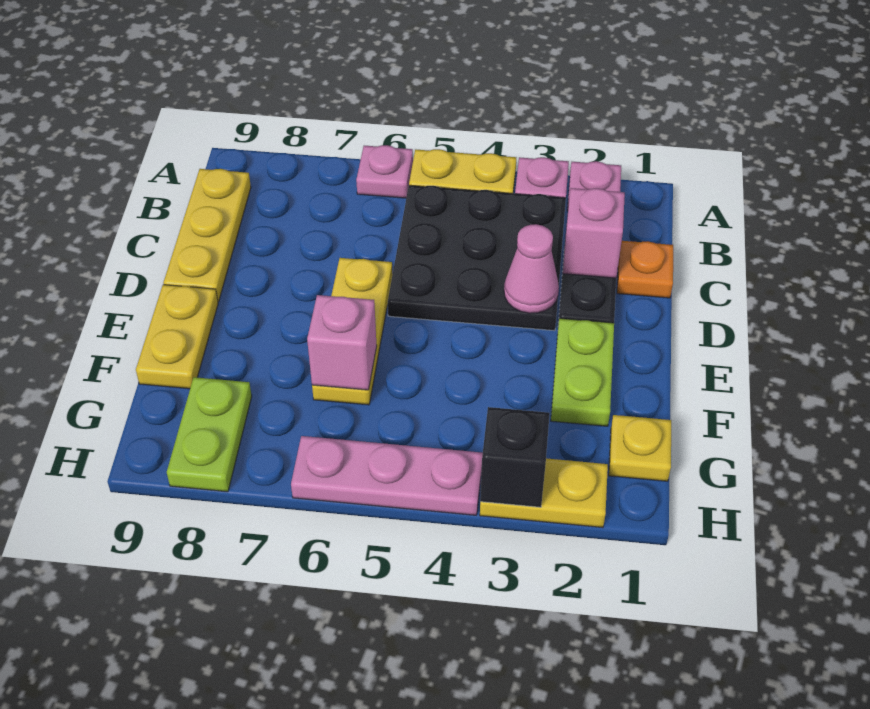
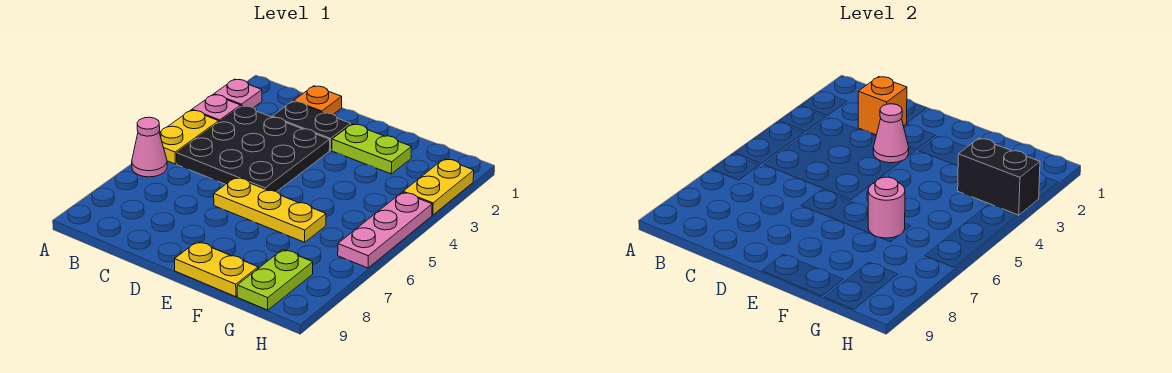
pink 1x1 plate [356,145,413,198] -> pink 1x1 cone [132,117,167,177]
yellow 1x3 plate [163,169,251,302] -> none
pink 1x1 brick [563,188,625,278] -> orange 1x1 brick [858,77,907,135]
pink 1x1 brick [307,295,377,390] -> pink 1x1 round brick [868,177,905,238]
yellow 1x1 plate [609,415,671,481] -> none
lime 1x2 plate [167,377,252,492] -> lime 1x2 plate turned to [237,250,313,310]
black 1x1 brick [480,407,550,507] -> black 1x2 brick [958,138,1040,215]

